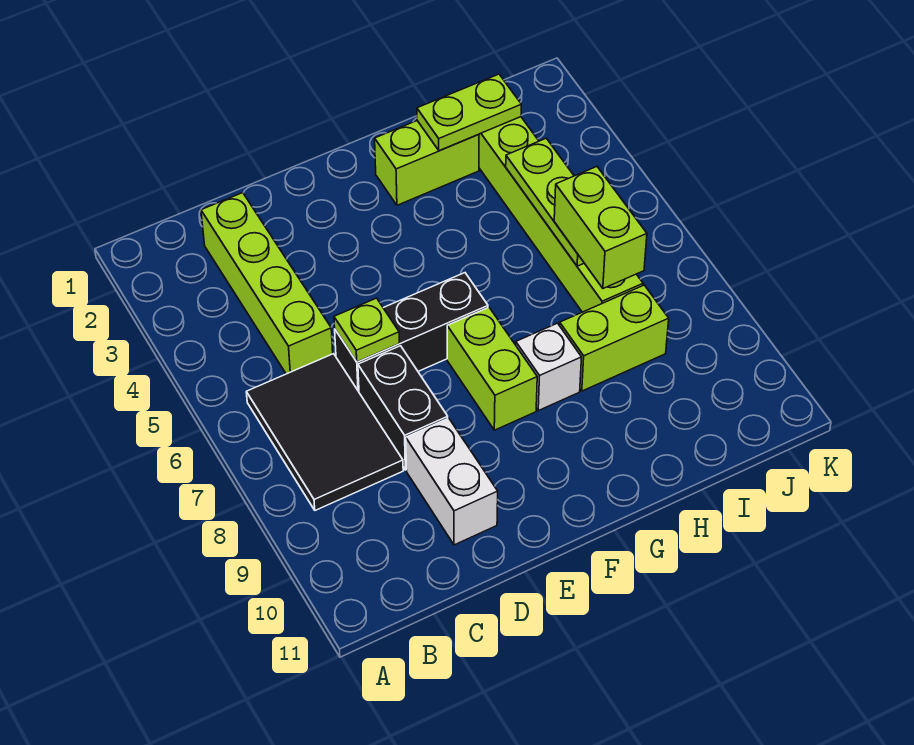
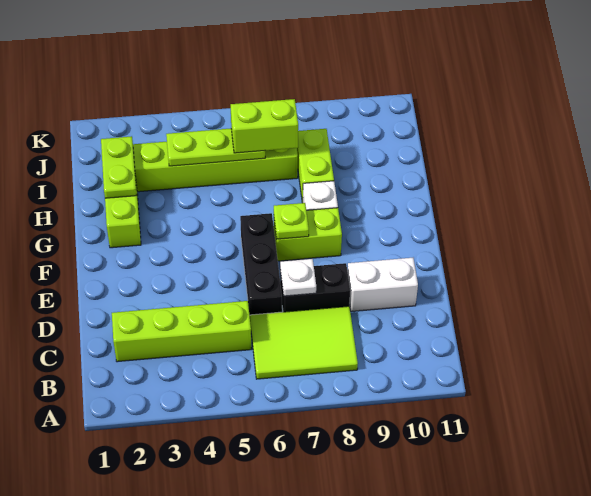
black 2x3 tile [246,354,403,510] -> lime 2x3 tile [250,306,358,379]
lime 1x1 plate [334,298,399,362] -> lime 1x1 plate moved to [274,203,309,239]
none -> white 1x1 plate [280,259,316,296]

